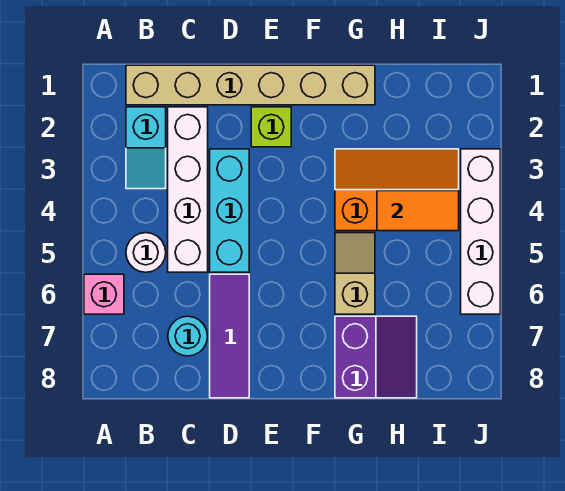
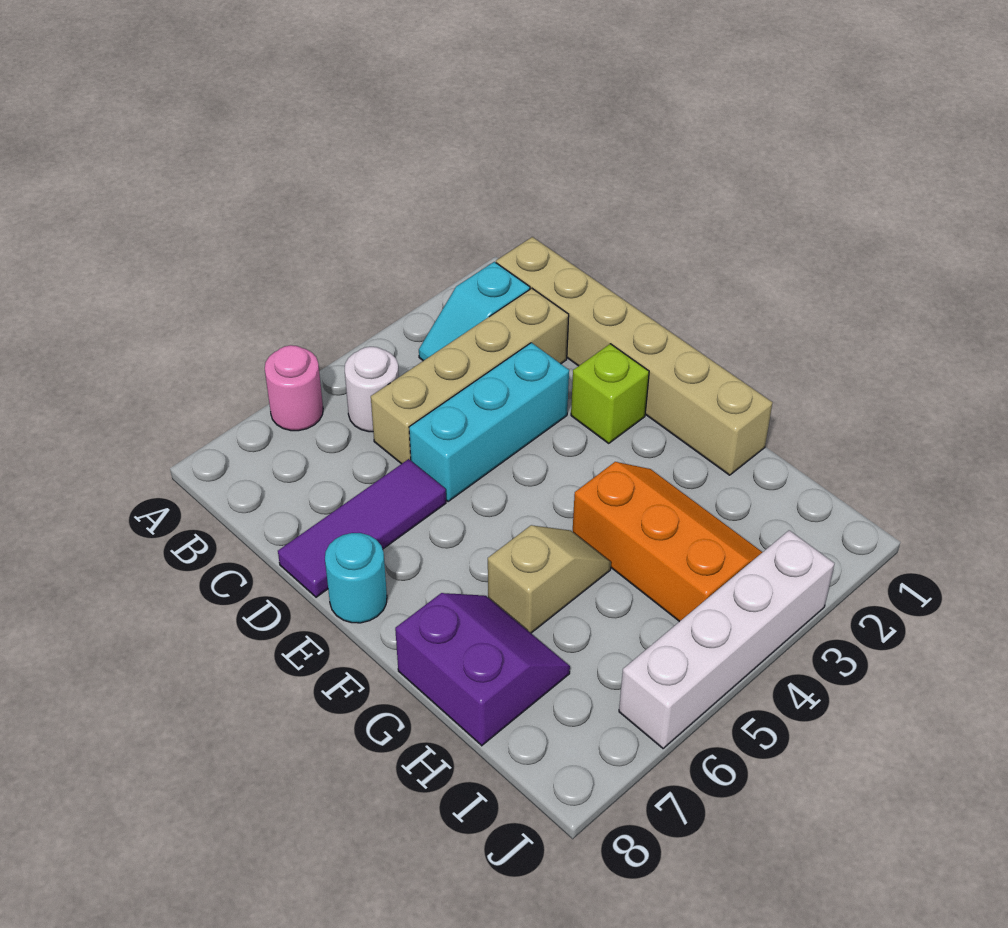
pink 1x1 brick [84,274,124,314] -> pink 1x1 round brick [265,345,323,431]
white 1x4 brick [168,107,208,272] -> tan 1x4 brick [371,288,569,464]
cyan 1x1 round brick [168,316,208,356] -> cyan 1x1 round brick moved to [325,533,387,623]
purple 2x2 slope [335,316,417,398] -> purple 2x2 slope turned to [395,593,570,746]
orange 1x2 tile [377,191,459,231] -> none

